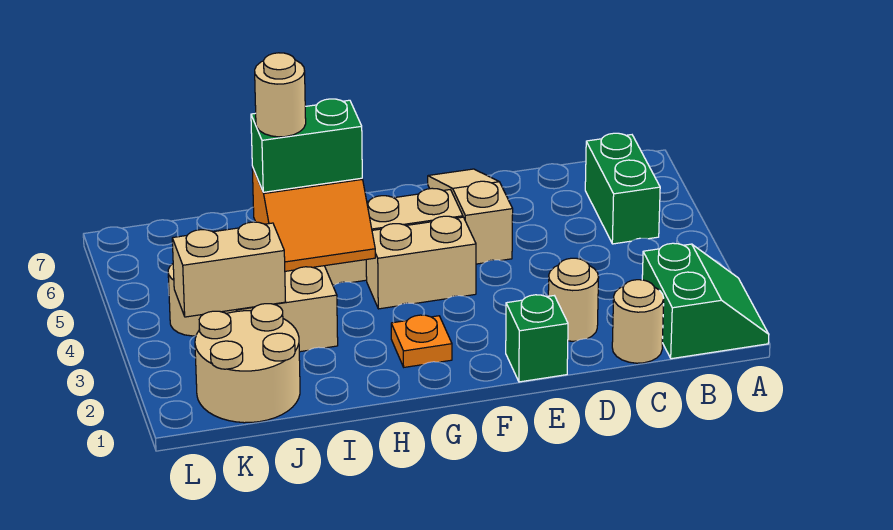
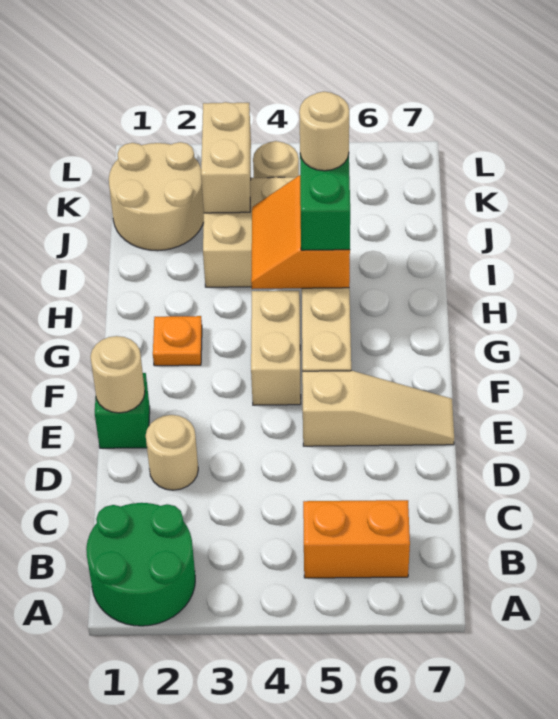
green 2x2 slope [642,243,769,359] -> green 2x2 round brick [86,503,195,626]
green 1x2 brick [585,133,660,244] -> orange 1x2 brick [303,500,410,578]
tan 1x1 round brick [612,280,664,363] -> tan 1x1 round brick moved to [90,336,145,413]

